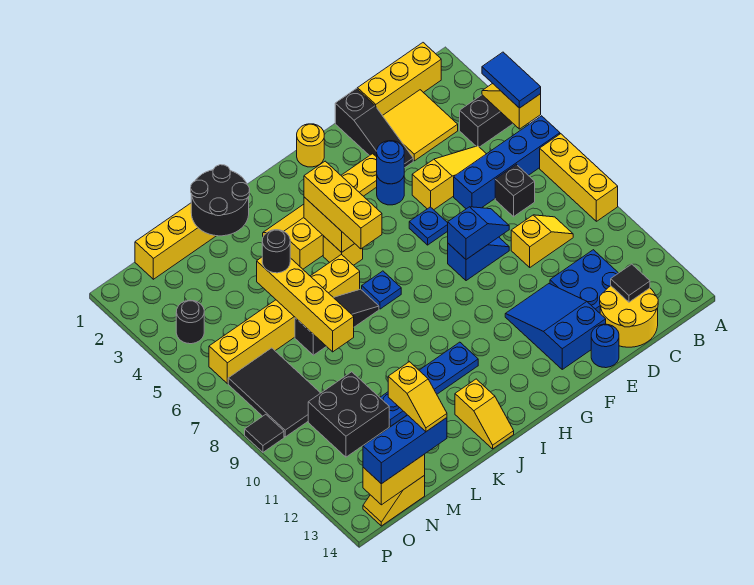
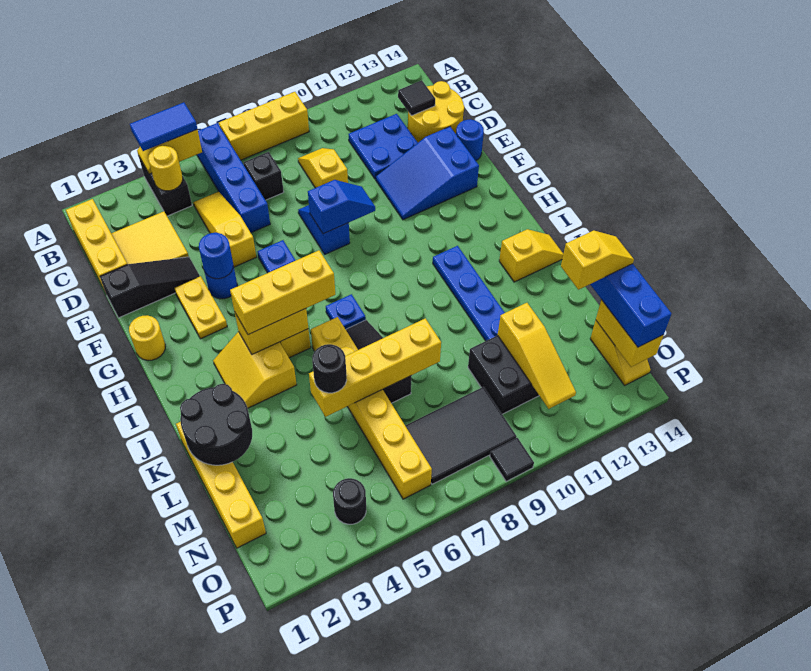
none -> yellow 1x1 round brick [148,146,183,191]
blue 1x2 slope [448,207,509,260] -> blue 1x2 slope turned to [308,180,375,234]
none -> yellow 1x3 slope [498,303,576,409]

